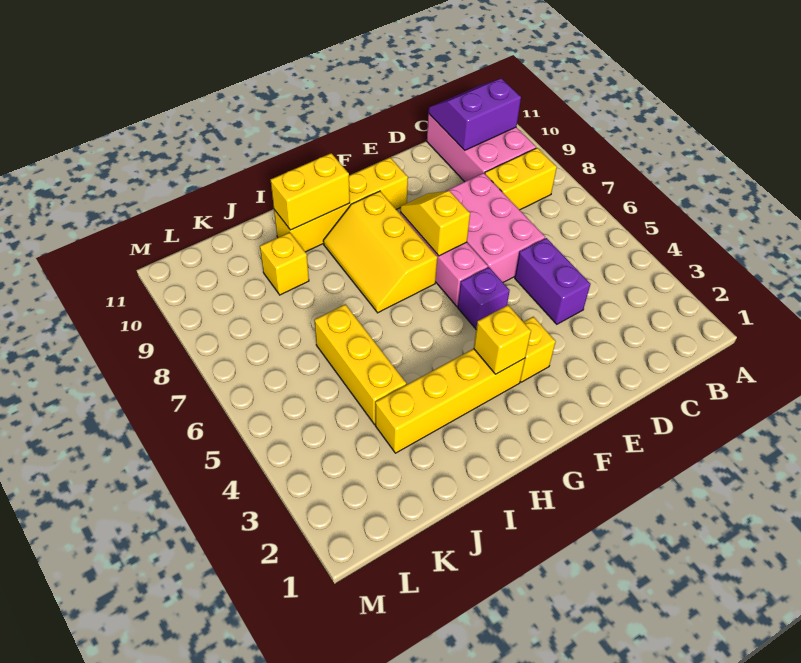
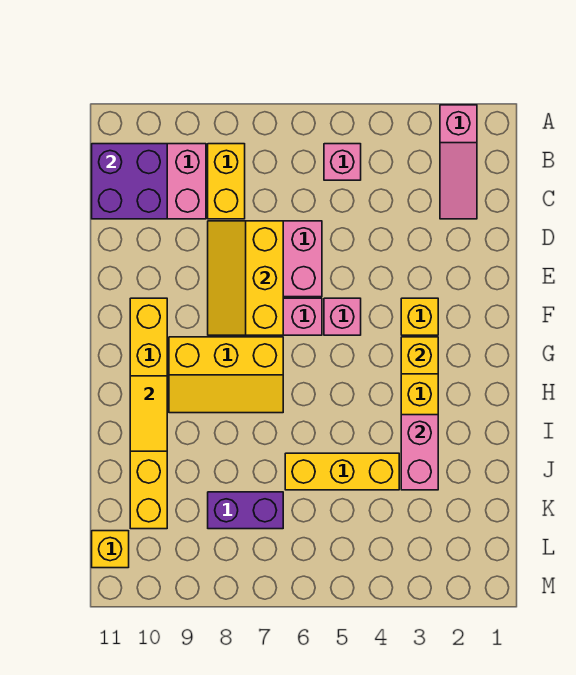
none -> pink 1x3 slope [440,105,477,219]
none -> pink 1x1 brick [324,144,361,180]
purple 2x2 slope [428,79,521,150] -> purple 2x2 brick [92,144,167,219]
purple 1x2 brick [515,238,590,324] -> purple 1x2 brick moved to [208,492,283,529]
purple 1x1 brick [458,267,510,329] -> pink 1x1 brick [324,298,361,335]
yellow 1x2 slope [400,191,470,256] -> yellow 2x3 slope [208,221,283,335]
yellow 1x4 brick [274,158,408,252] -> yellow 1x6 brick [130,298,167,529]
yellow 1x2 brick [271,153,350,230] -> yellow 1x2 tile [130,376,167,451]
none -> pink 1x2 brick [401,415,438,490]
yellow 1x1 brick [260,232,309,295] -> yellow 1x1 brick moved to [92,531,129,568]

